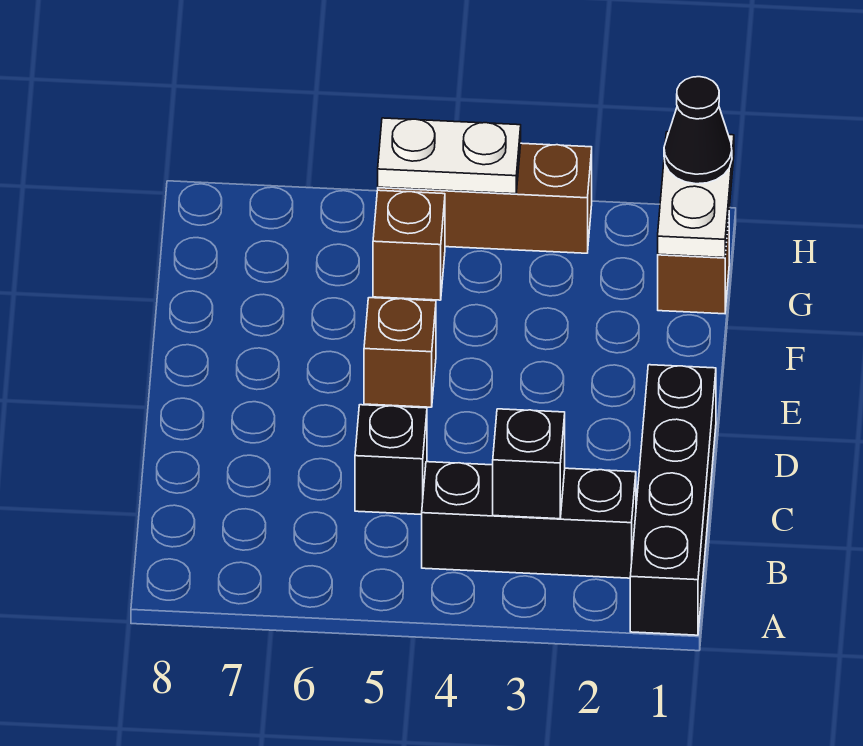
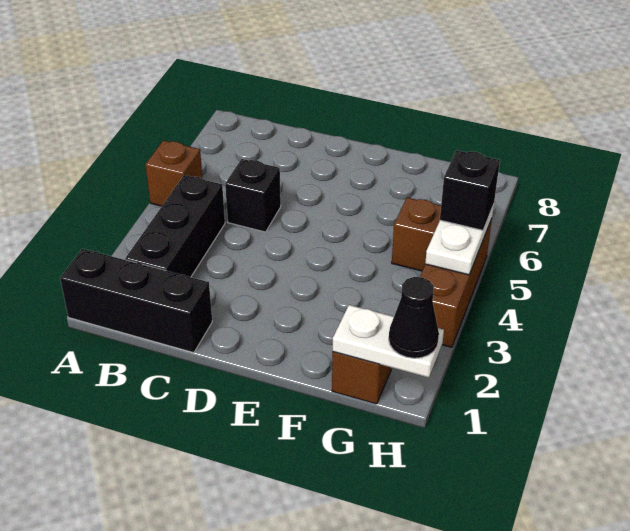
black 1x4 brick [630,365,716,635] -> black 1x3 brick [60,249,212,353]
black 1x1 brick [493,409,565,519] -> black 1x1 brick moved to [440,150,500,230]
brown 1x1 brick [364,298,436,407] -> brown 1x1 brick moved to [145,141,203,206]

